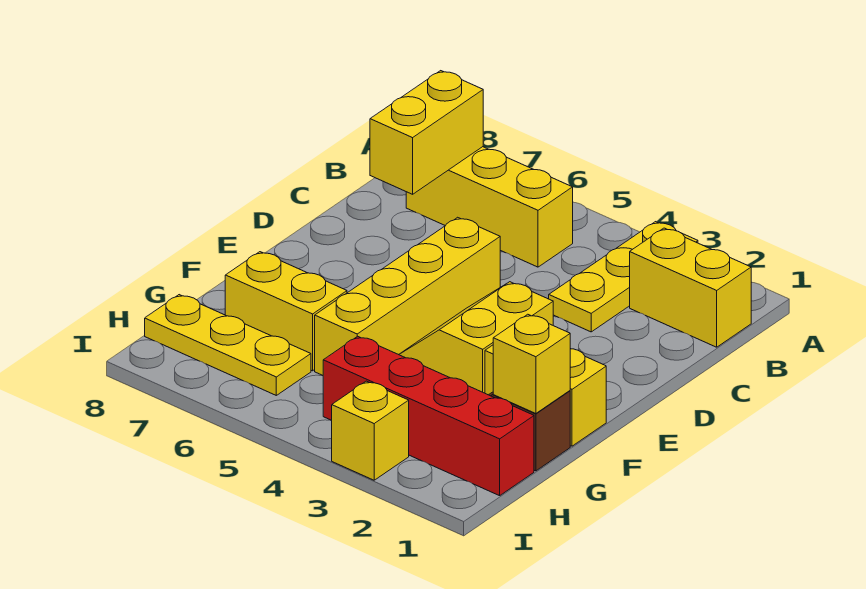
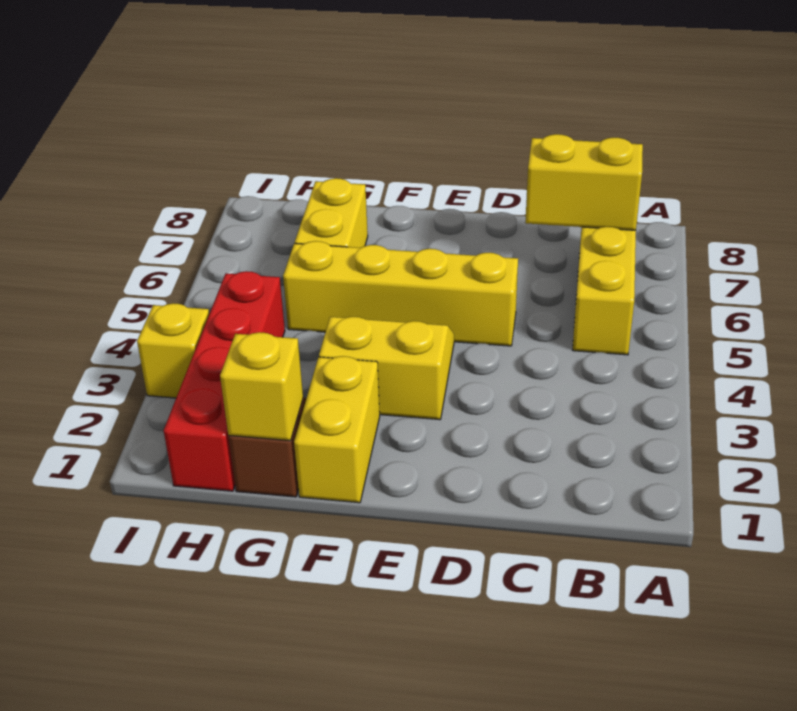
yellow 1x3 plate [549,222,698,332] -> none
yellow 1x2 brick [630,228,751,347] -> none
yellow 1x3 plate [145,295,311,395] -> none

